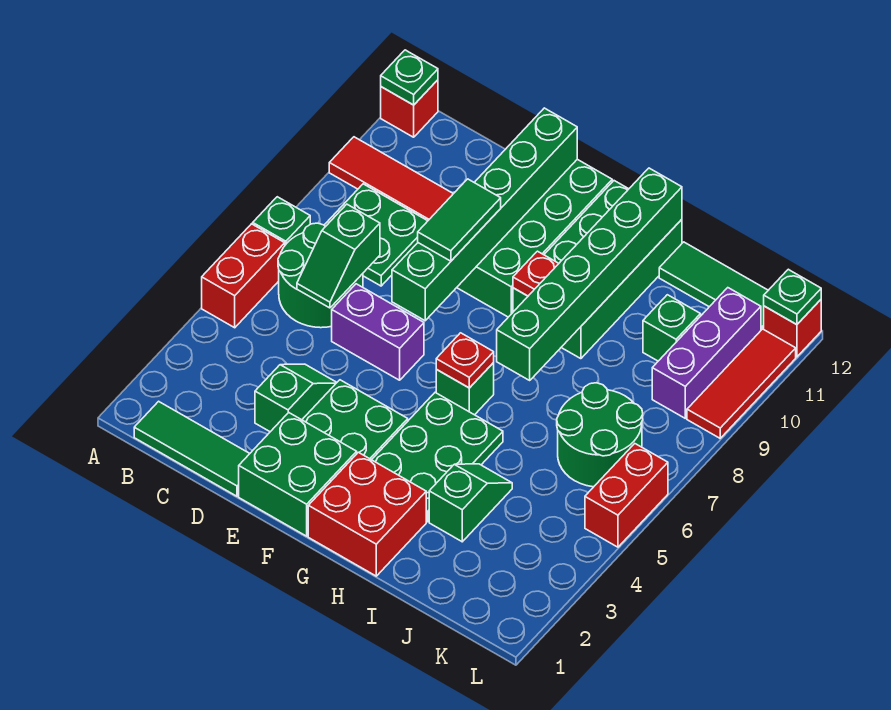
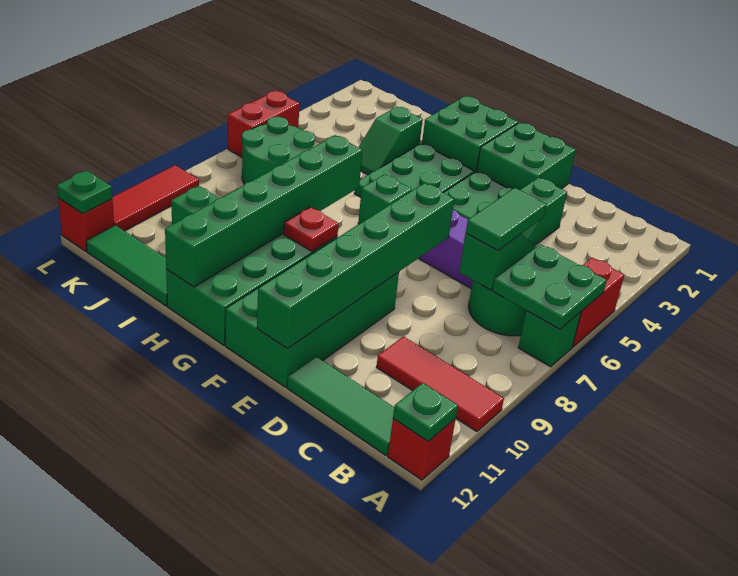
green 1x3 tile [134,401,250,496] -> green 1x3 tile moved to [287,356,394,455]
green 2x2 plate [324,184,427,286] -> green 2x2 plate moved to [492,244,607,329]
green 1x2 tile [418,179,501,261] -> green 1x2 tile moved to [466,188,547,250]
red 2x2 brick [308,452,426,576] -> green 2x2 brick [422,96,518,172]
red 1x1 plate [436,333,494,388] -> none
purple 1x3 brick [652,288,761,418] -> none

